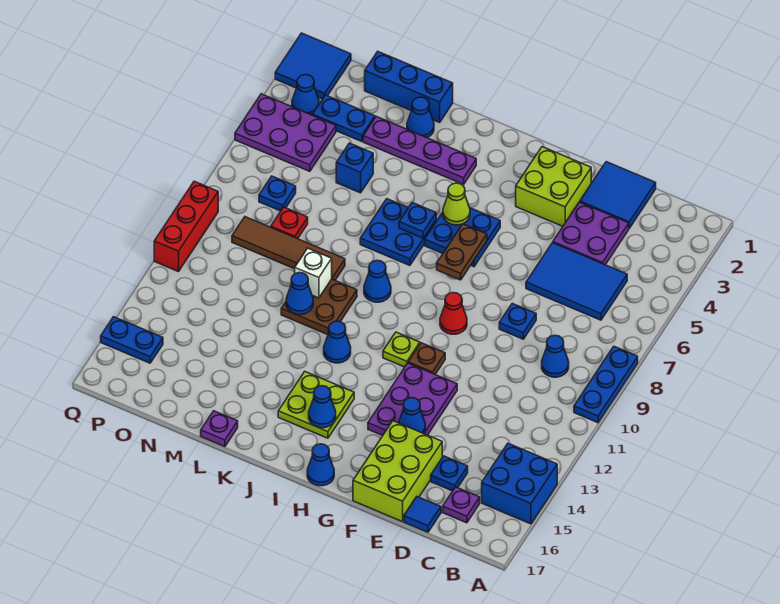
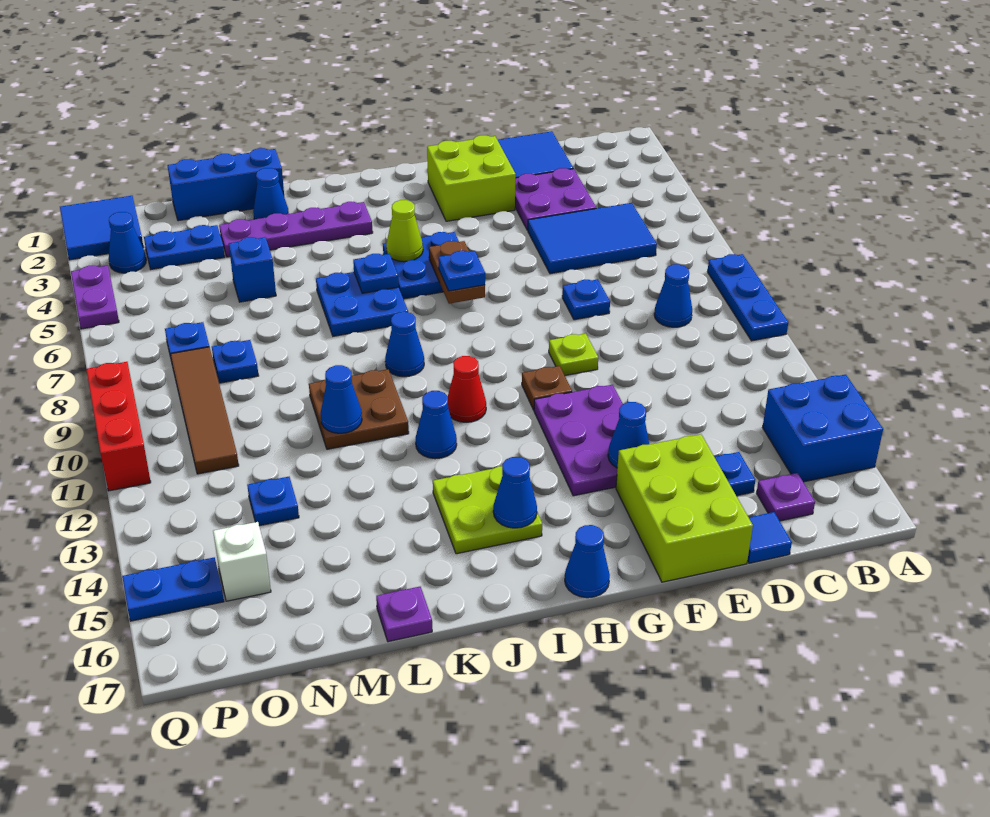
red 1x1 cone [440,293,467,334] -> red 1x1 cone moved to [448,356,486,422]
none -> blue 1x1 plate [439,251,485,291]
lime 1x1 plate [383,332,420,367] -> lime 1x1 plate moved to [549,334,598,375]
brown 1x4 tile [232,217,345,280] -> brown 1x4 tile turned to [171,347,239,474]
white 1x1 brick [295,248,332,298] -> white 1x1 brick moved to [213,522,271,601]
red 1x1 plate [271,207,308,239] -> blue 1x1 plate [212,340,259,383]
none -> blue 1x1 plate [247,477,299,526]
purple 2x3 plate [235,94,336,171] -> purple 1x2 plate [71,265,119,329]

